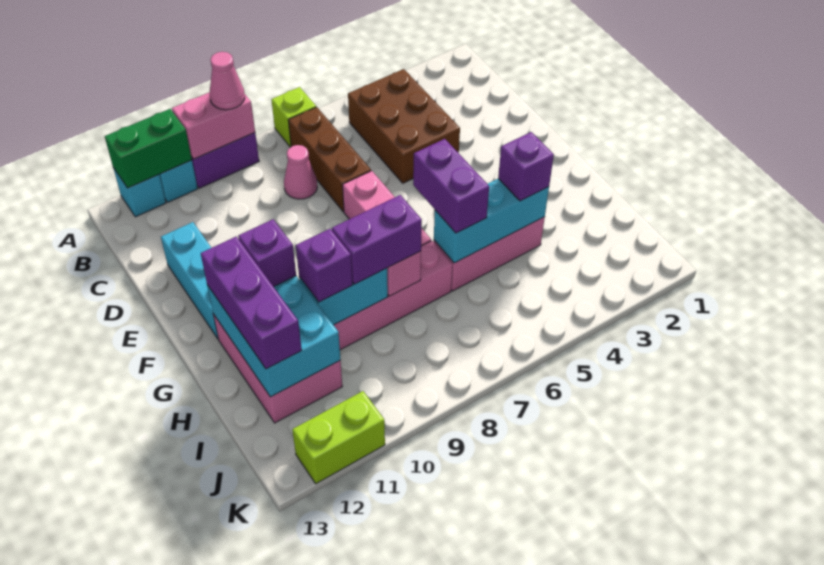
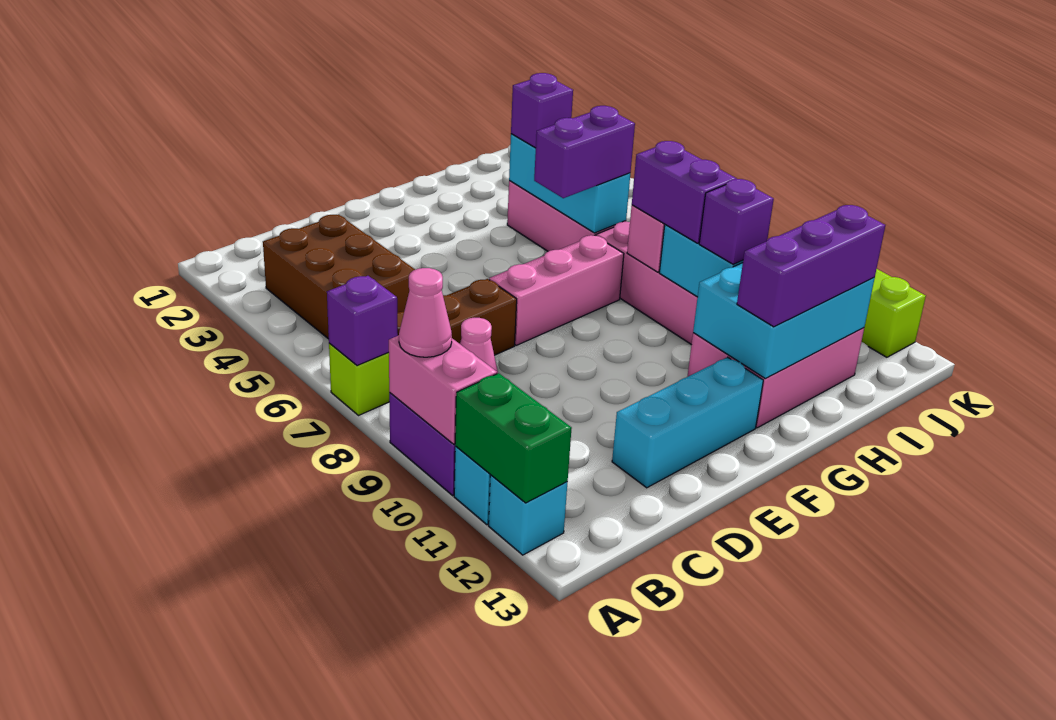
brown 2x3 brick [348,69,460,183] -> brown 2x3 brick turned to [263,215,415,339]
purple 1x1 brick [238,219,296,287] -> purple 1x1 brick moved to [327,276,398,366]

